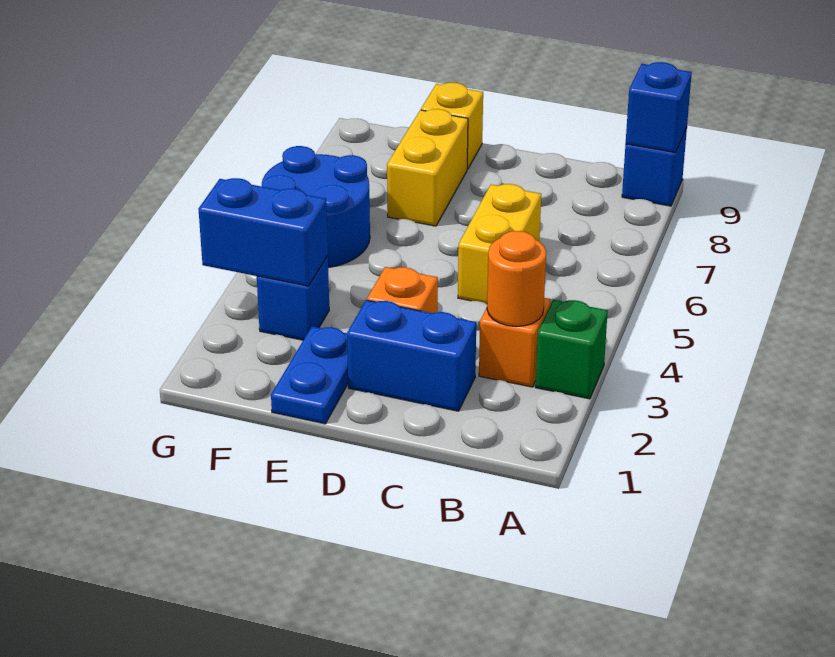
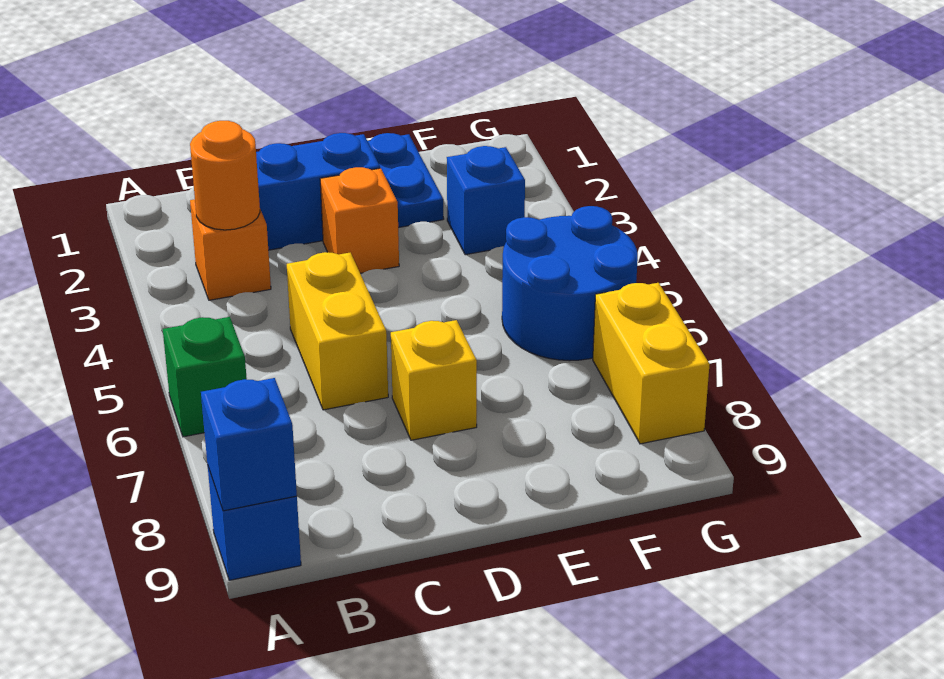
green 1x1 brick [535,300,608,399] -> green 1x1 brick moved to [163,317,247,437]
yellow 1x2 brick [387,109,468,226] -> yellow 1x2 brick moved to [593,283,710,444]
yellow 1x1 brick [421,83,483,169] -> yellow 1x1 brick moved to [391,320,477,440]
blue 1x2 brick [199,178,328,286] -> none

